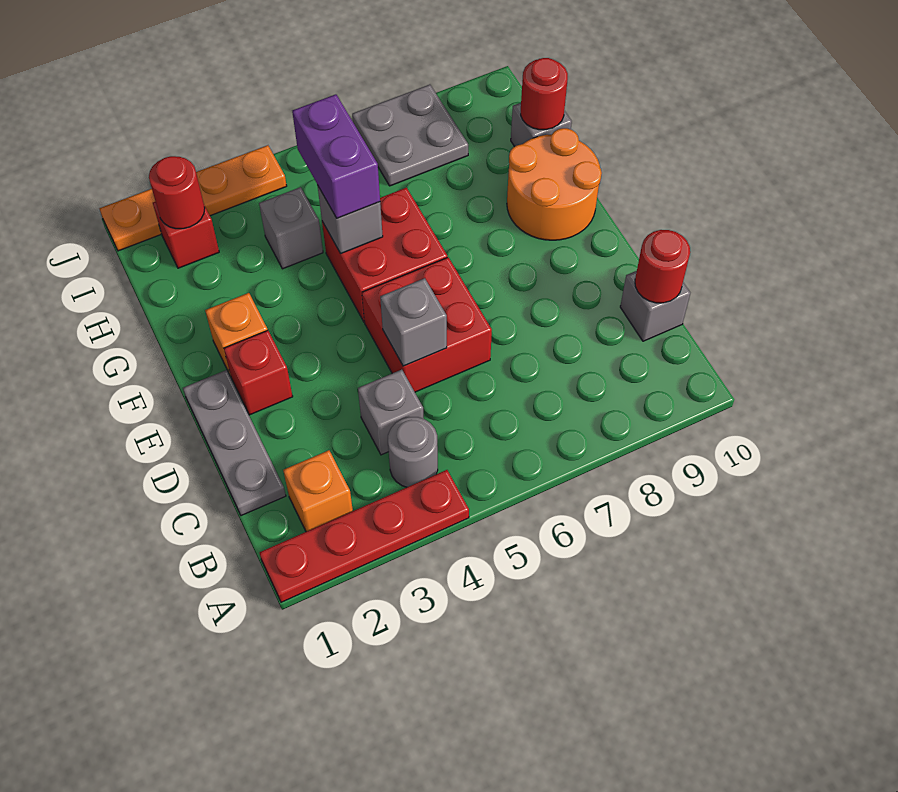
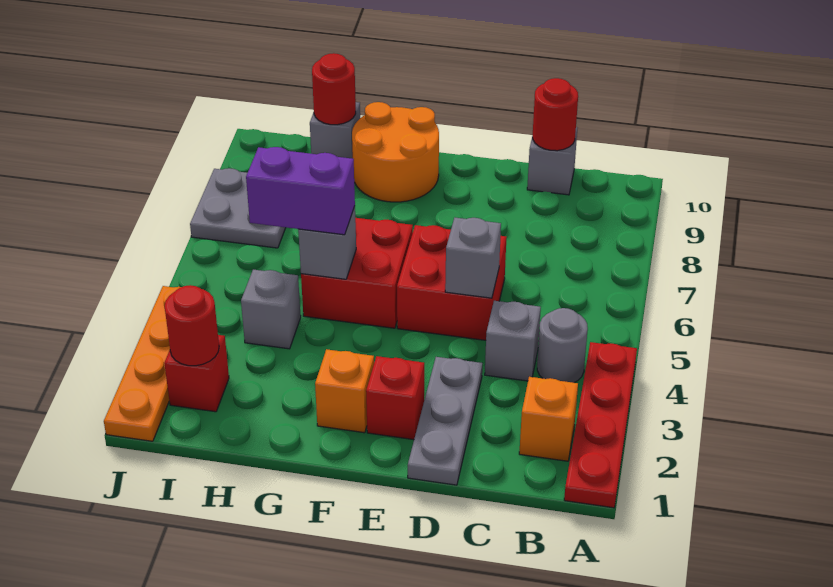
grey 1x3 plate [183,370,286,516] -> grey 1x3 plate turned to [408,357,482,485]

